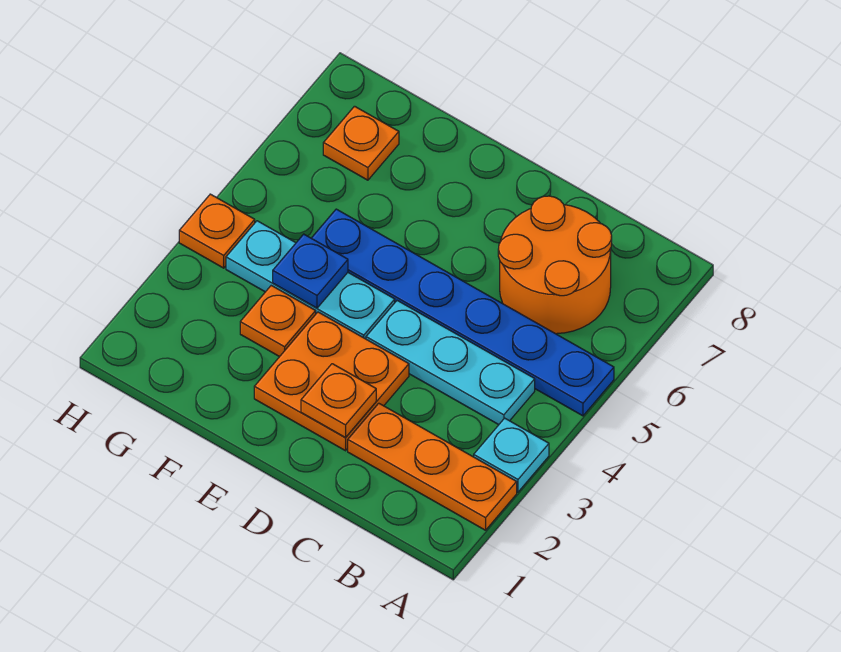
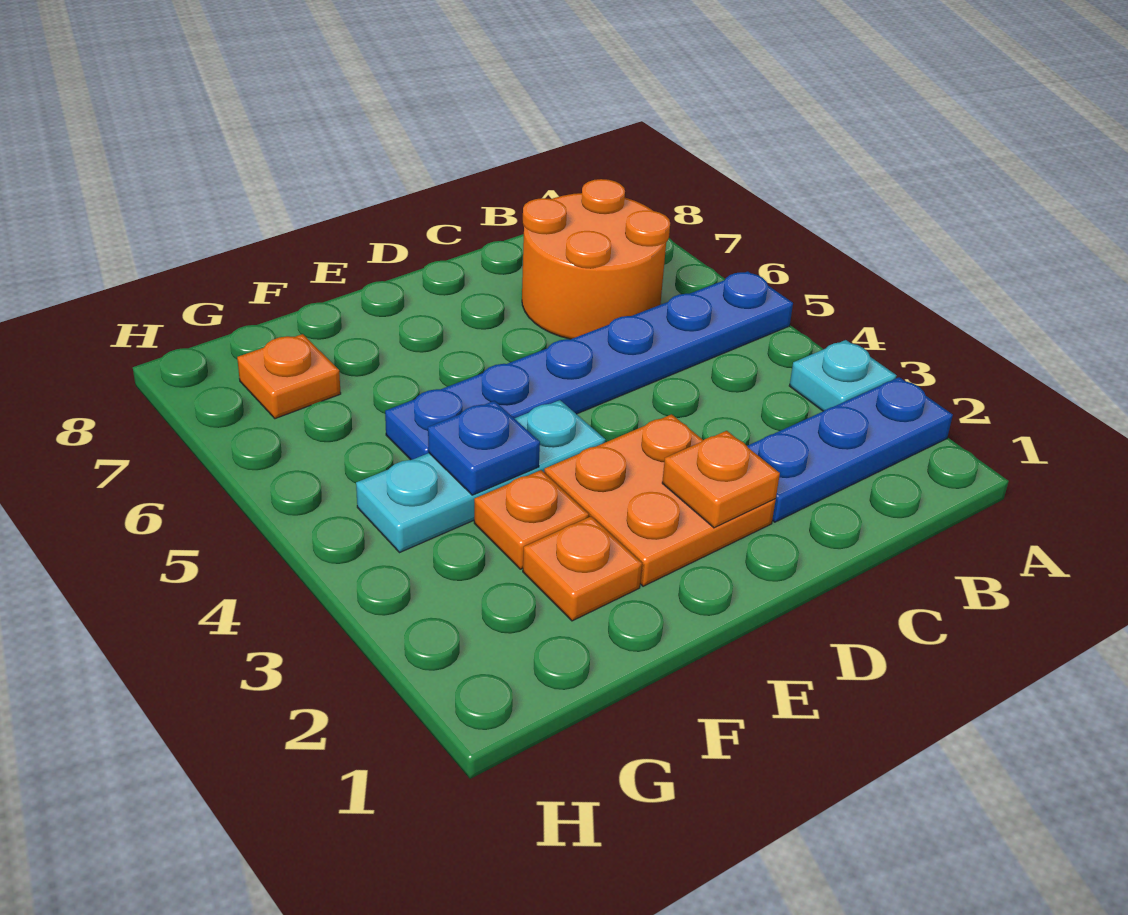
orange 1x3 plate [348,403,517,530] -> blue 1x3 plate [747,377,953,522]
cyan 1x3 plate [366,301,535,425] -> none
orange 1x1 plate [179,194,255,268] -> orange 1x1 plate moved to [523,516,642,621]

